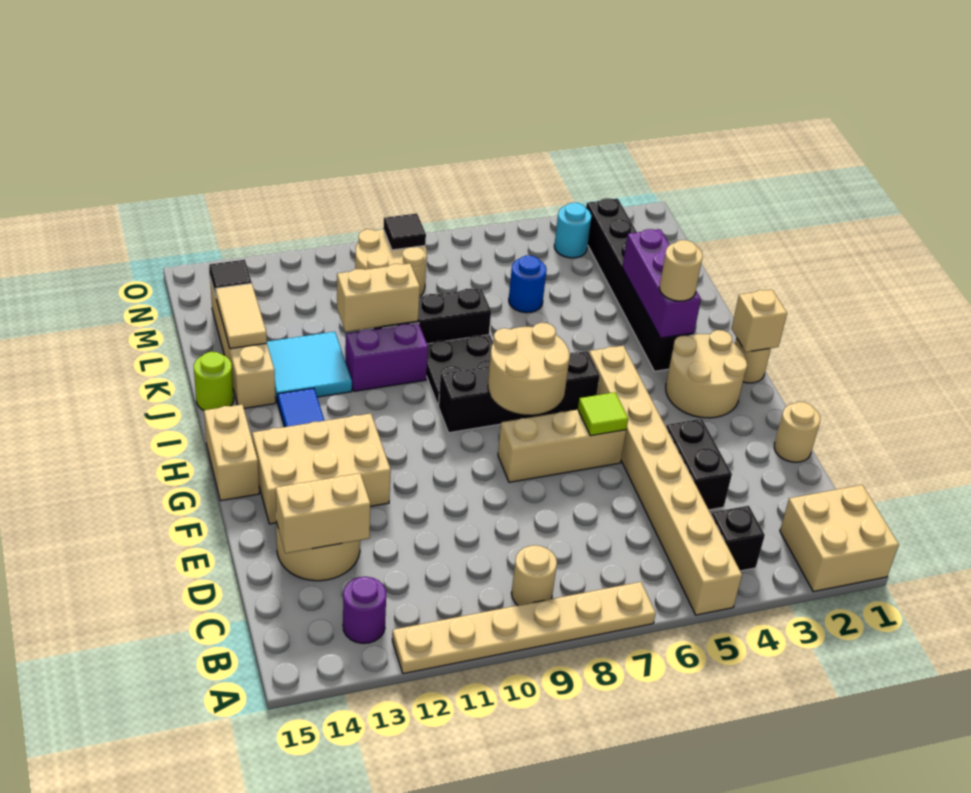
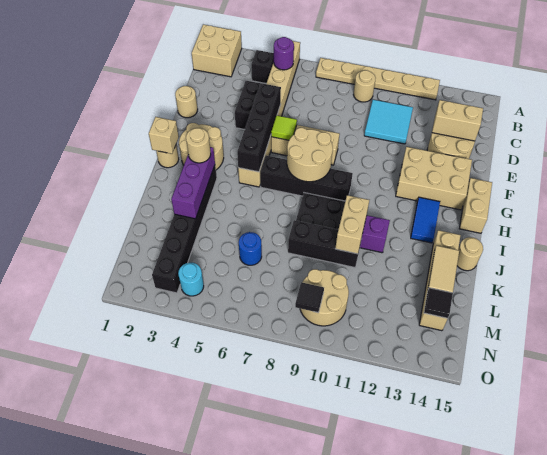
purple 1x1 round brick [343,577,386,643] -> purple 1x1 round brick moved to [274,37,294,70]
none -> black 1x4 brick [237,83,281,172]
cyan 2x2 tile [267,332,352,403] -> cyan 2x2 tile moved to [364,100,413,144]
lime 1x1 round brick [194,352,234,410] -> tan 1x1 round brick [457,237,483,271]
tan 1x2 brick [337,264,420,332] -> tan 1x2 brick turned to [335,195,369,254]

